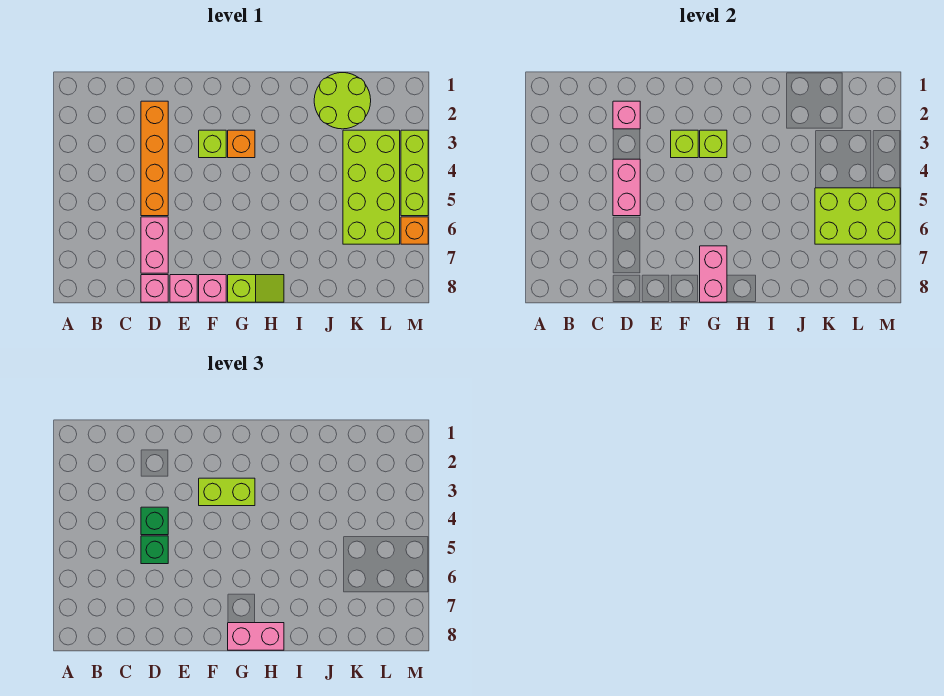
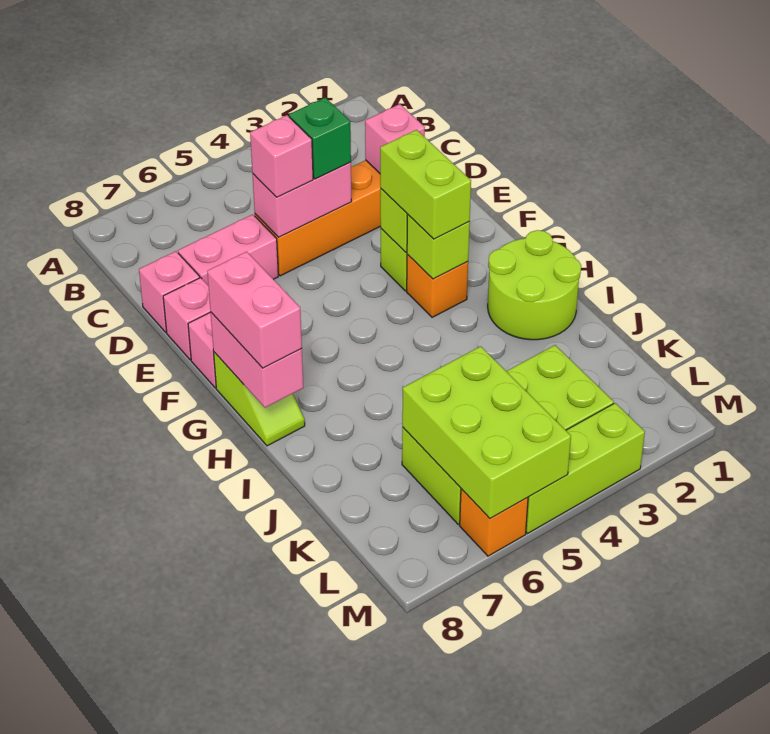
green 1x1 brick [141,536,168,564] -> pink 1x1 brick [250,115,313,197]
pink 1x2 brick [700,246,727,302] -> pink 1x2 brick turned to [211,313,303,408]
lime 2x2 round brick [314,73,371,129] -> lime 2x2 round brick moved to [488,230,581,340]

